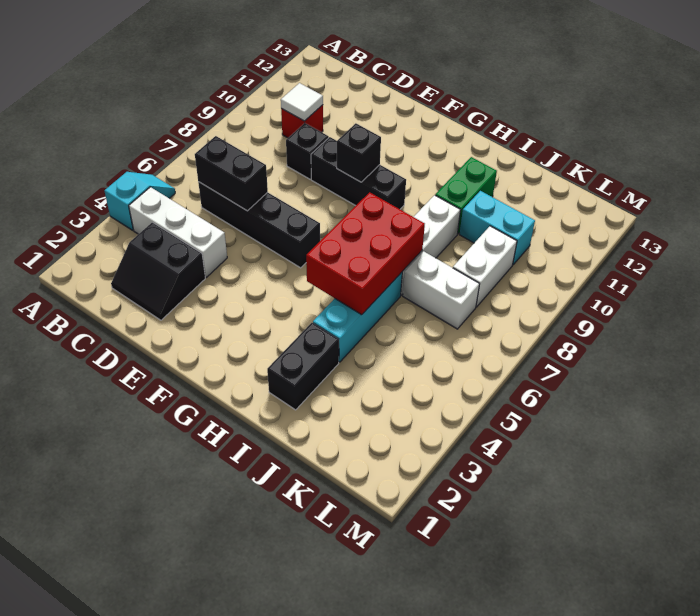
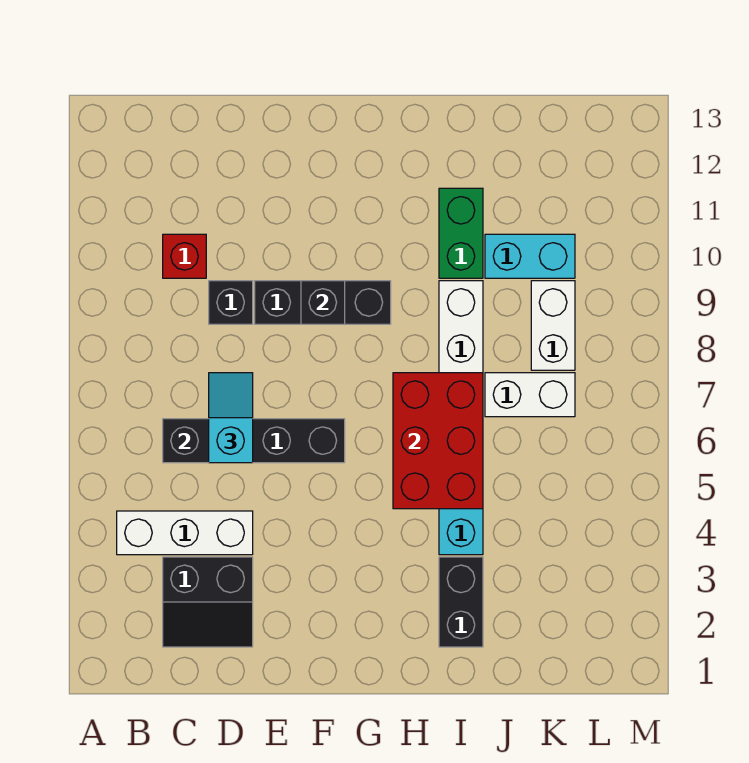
cyan 1x2 slope [105,172,175,230] -> cyan 1x2 slope moved to [209,373,253,463]
white 1x1 tile [281,83,323,121] -> none

